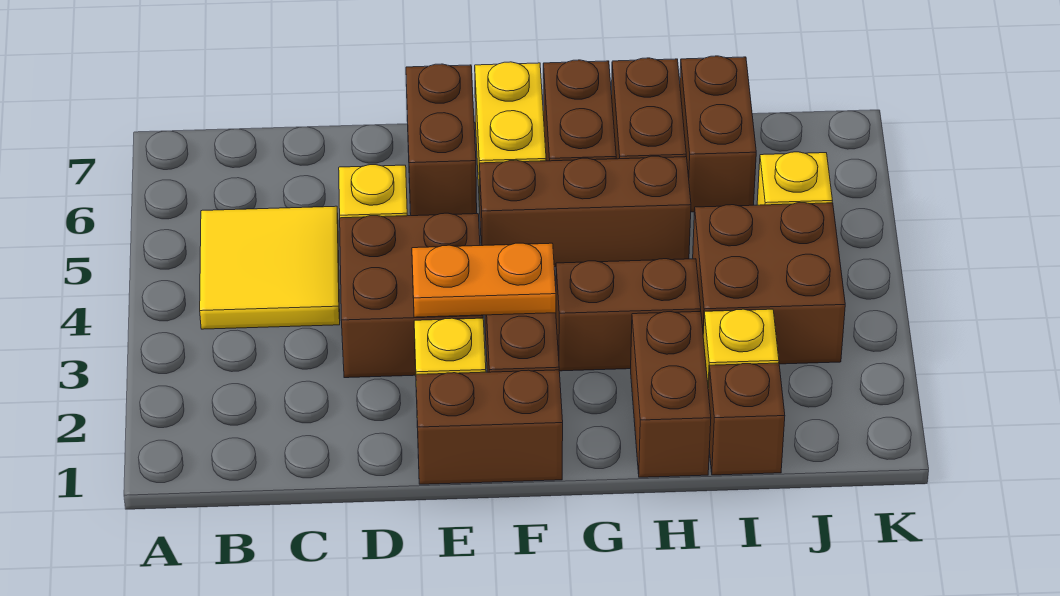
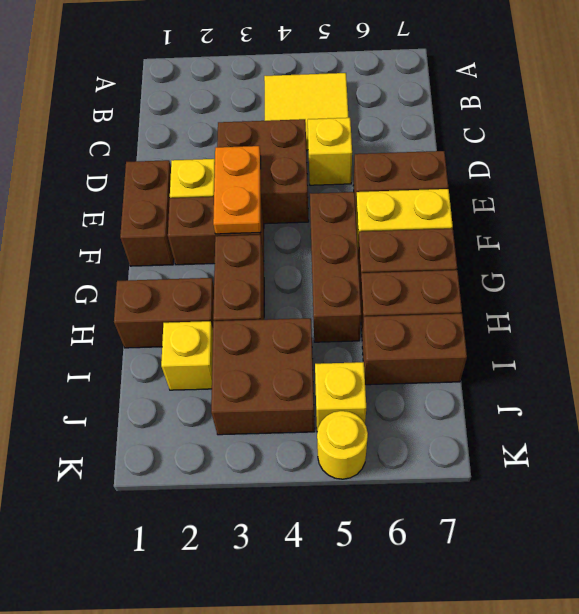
brown 1x1 brick [708,363,785,475] -> none
none -> yellow 1x1 round brick [317,411,368,479]

